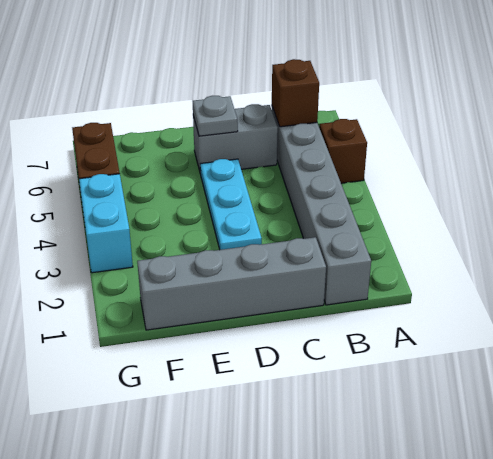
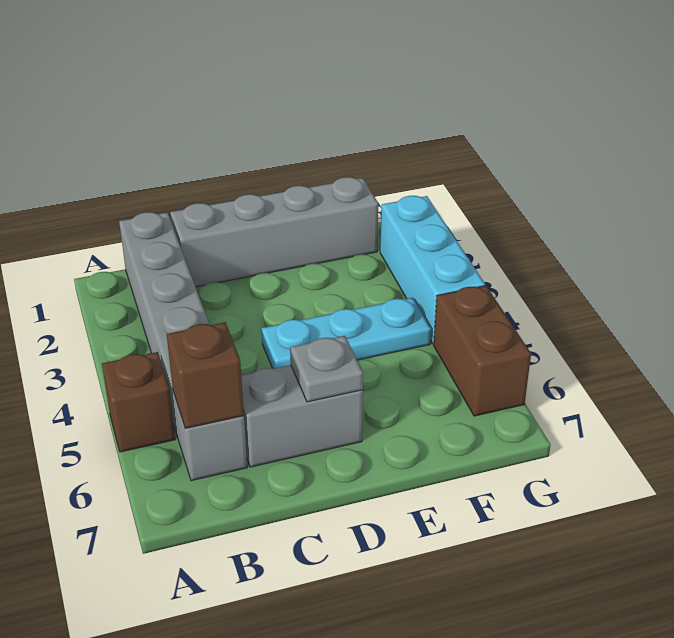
cyan 1x3 plate [200,159,262,250] -> cyan 1x3 plate turned to [261,298,431,369]
cyan 1x2 brick [79,174,133,273] -> cyan 1x3 brick [380,196,485,344]

